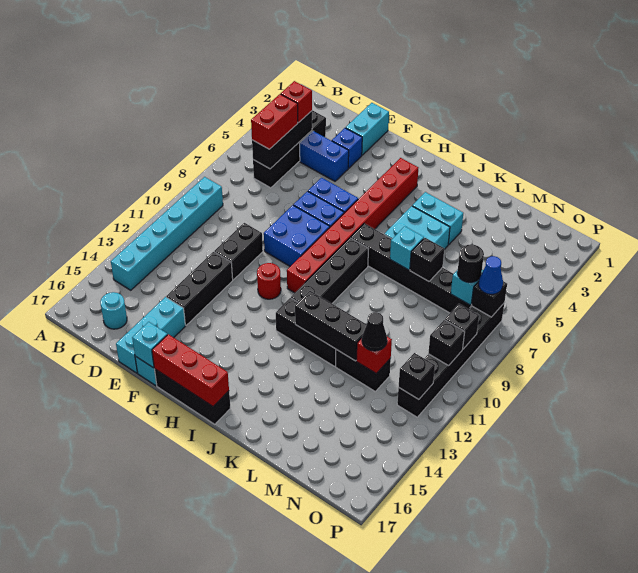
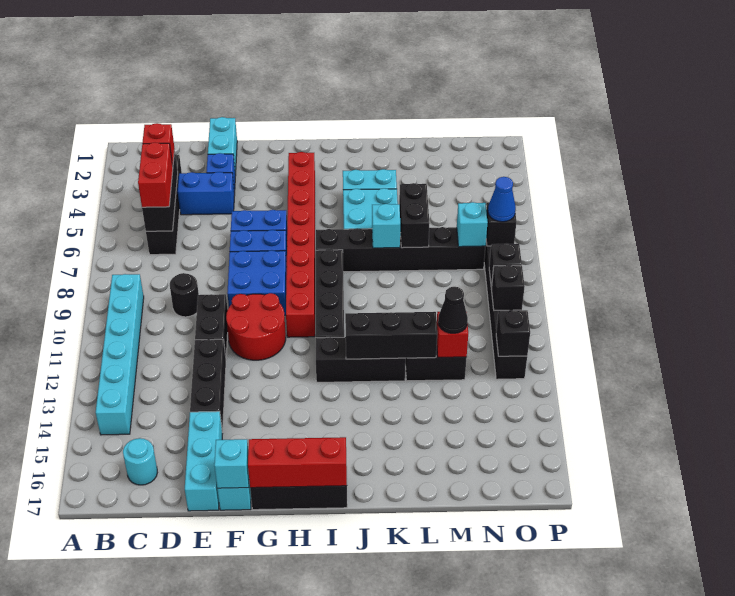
red 1x1 round brick [257,263,281,299] -> red 2x2 round brick [226,293,286,360]
black 1x1 brick [410,238,444,281] -> black 1x2 brick [399,183,429,248]
black 1x1 round brick [457,244,484,282] -> black 1x1 round brick moved to [170,273,199,317]

